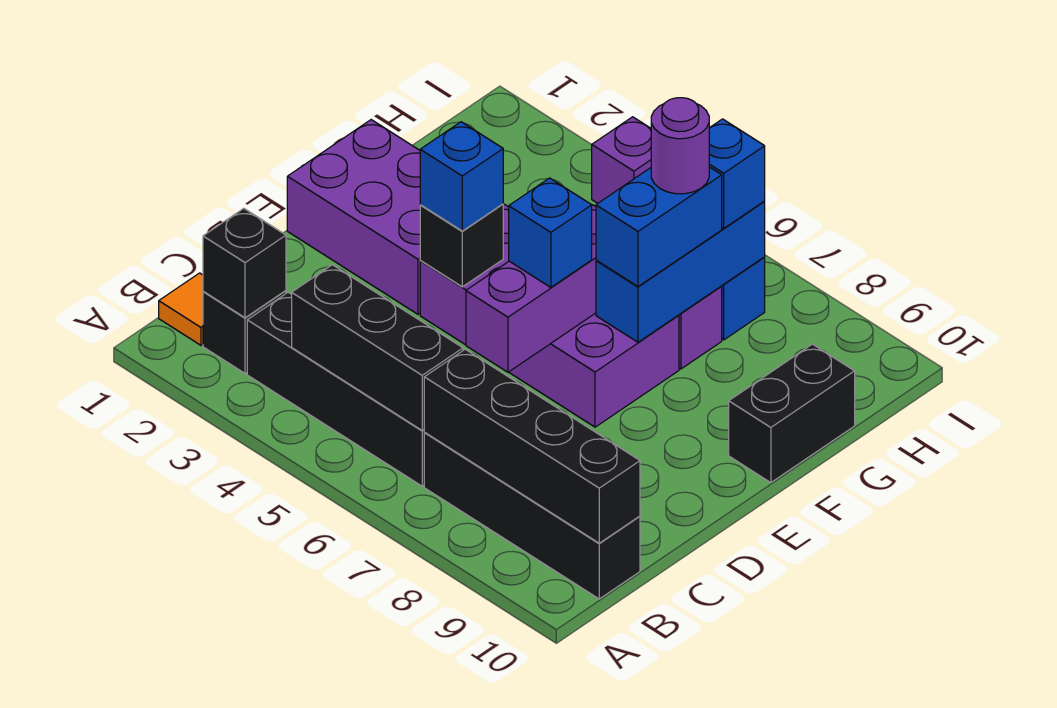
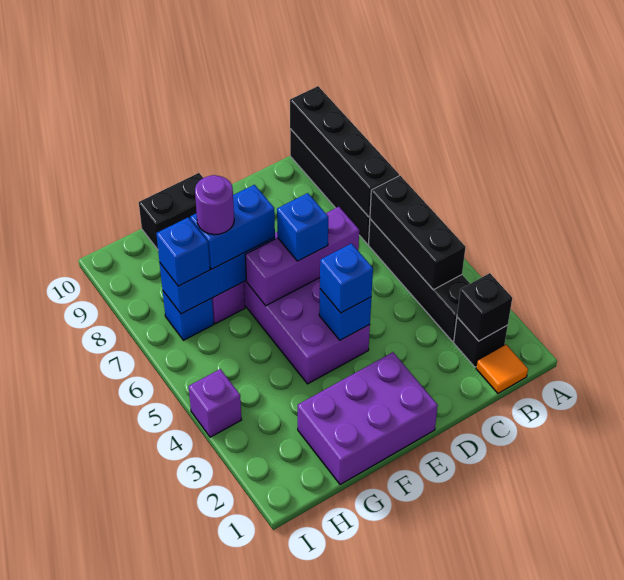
purple 2x3 brick [287,120,421,314] -> purple 2x3 brick turned to [298,352,438,485]
black 1x1 brick [420,204,503,287] -> blue 1x1 brick [319,289,371,340]

